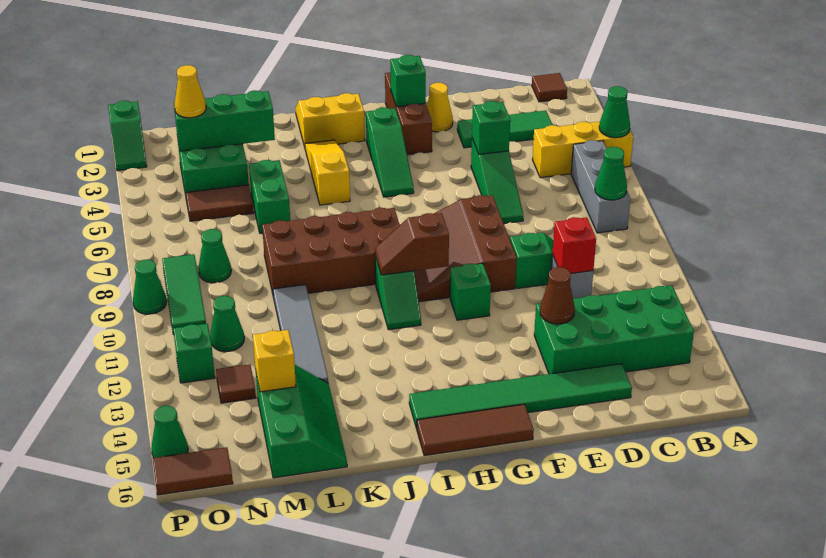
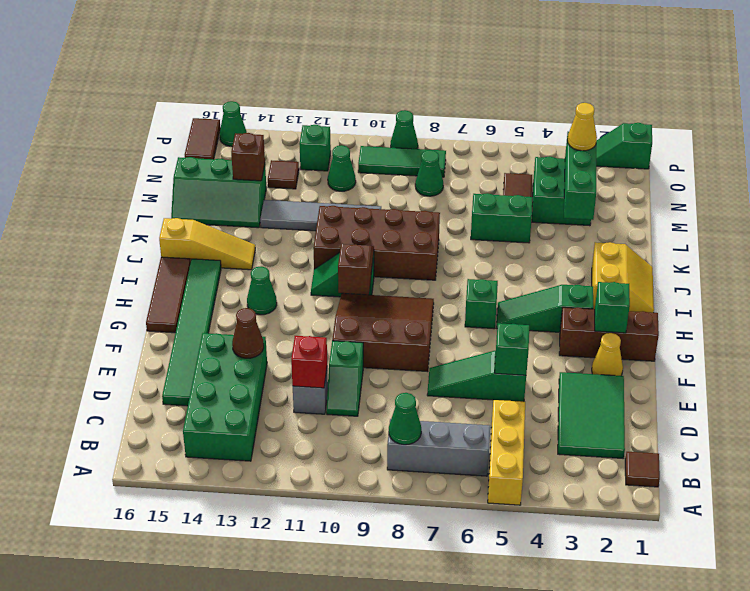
green 1x1 cone [599,86,630,138] -> green 1x1 cone moved to [247,266,277,315]
green 1x3 tile [457,111,552,148] -> green 2x3 tile [558,372,625,458]
green 1x1 brick [450,263,491,320] -> green 1x1 brick moved to [465,279,498,329]
brown 2x4 brick [262,208,400,297] -> brown 2x4 brick turned to [313,206,440,280]
yellow 1x3 slope [305,140,350,205] -> yellow 1x3 slope moved to [159,218,255,270]
yellow 1x1 brick [253,330,296,392] -> brown 1x1 brick [231,133,265,181]

